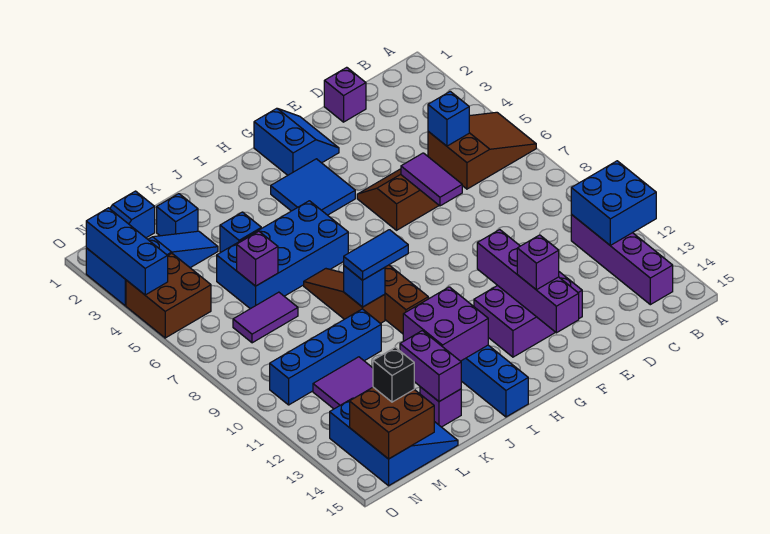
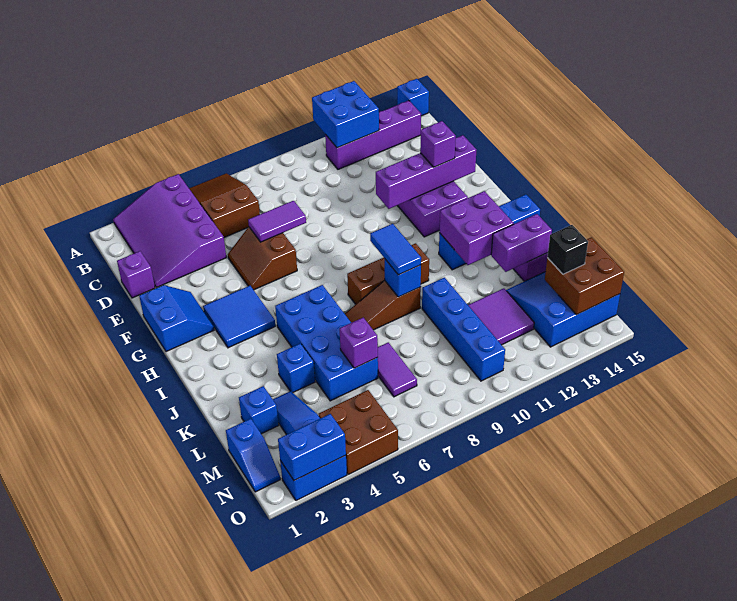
none -> purple 3x4 slope [113,174,226,288]
blue 1x1 brick [428,91,469,146] -> blue 1x1 brick moved to [397,79,429,116]
blue 2x2 slope [254,108,339,175] -> blue 2x2 slope turned to [139,285,214,352]
blue 1x3 brick [86,208,168,295] -> blue 1x2 brick [278,414,346,481]

